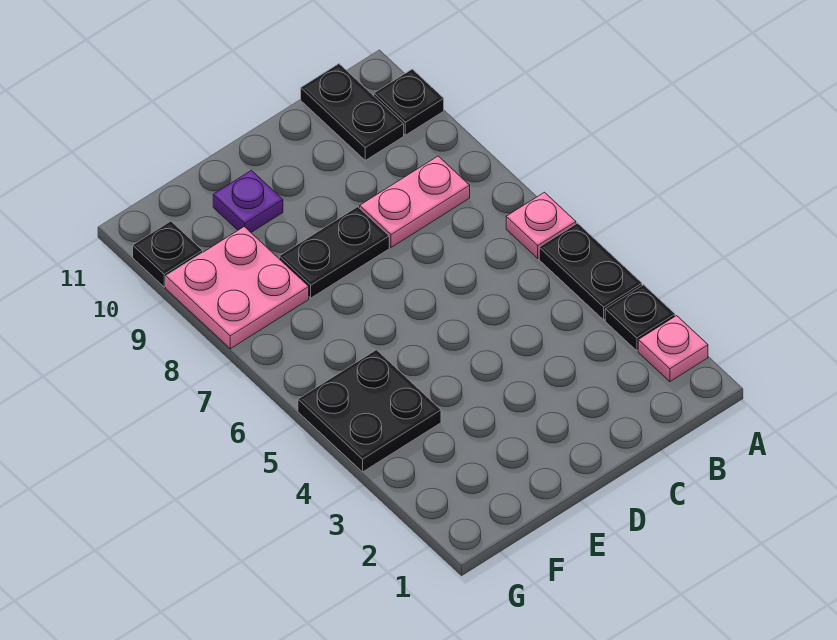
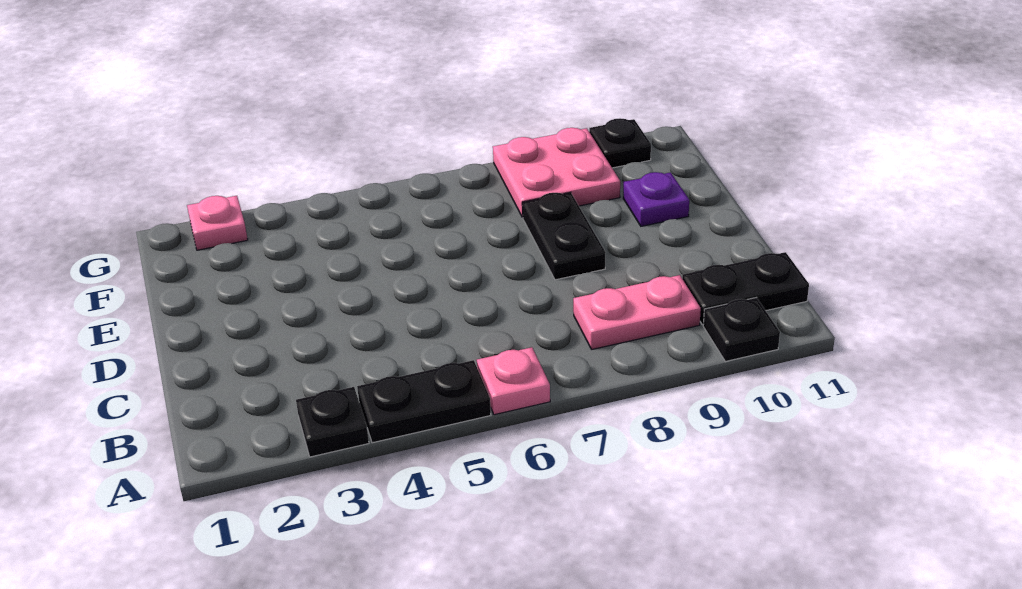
pink 1x1 plate [638,316,708,382] -> pink 1x1 plate moved to [187,196,248,250]
pink 1x2 plate [360,156,470,247] -> pink 1x2 plate turned to [573,275,701,349]
black 2x2 plate [298,350,441,472] -> none

